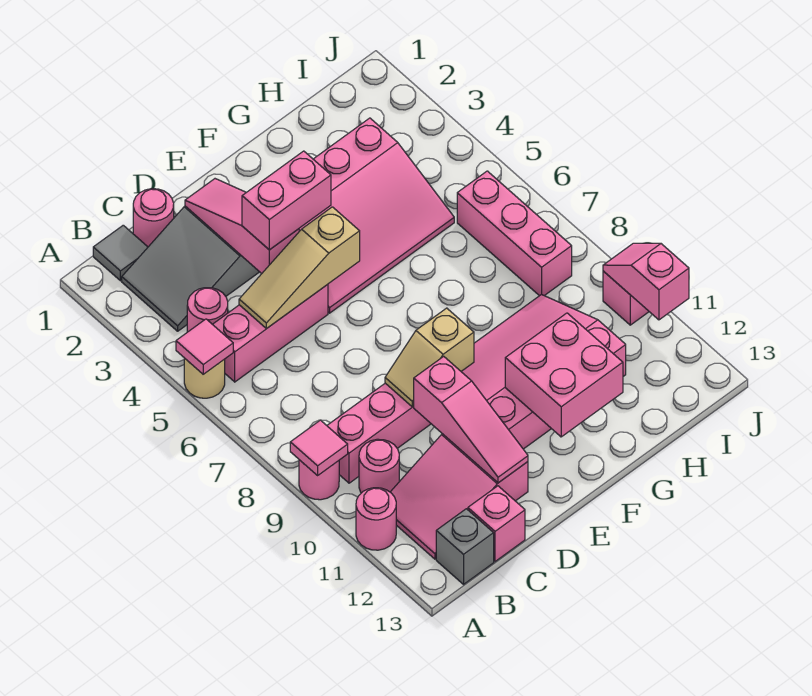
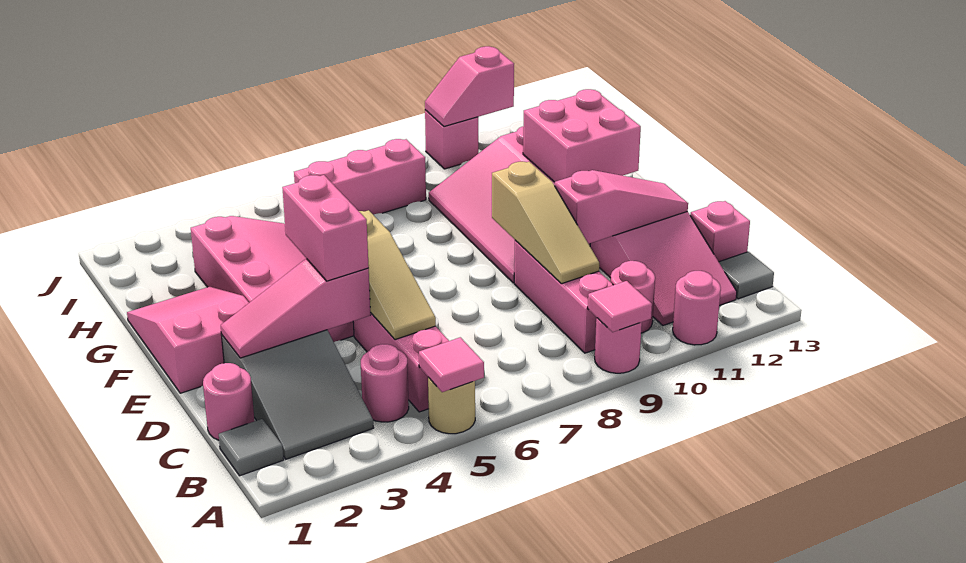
grey 1x1 brick [436,509,494,584] -> grey 1x1 tile [719,252,774,299]
tan 1x2 slope [385,308,474,407] -> tan 1x3 slope [492,162,599,284]
none -> pink 2x3 slope [127,287,249,393]

